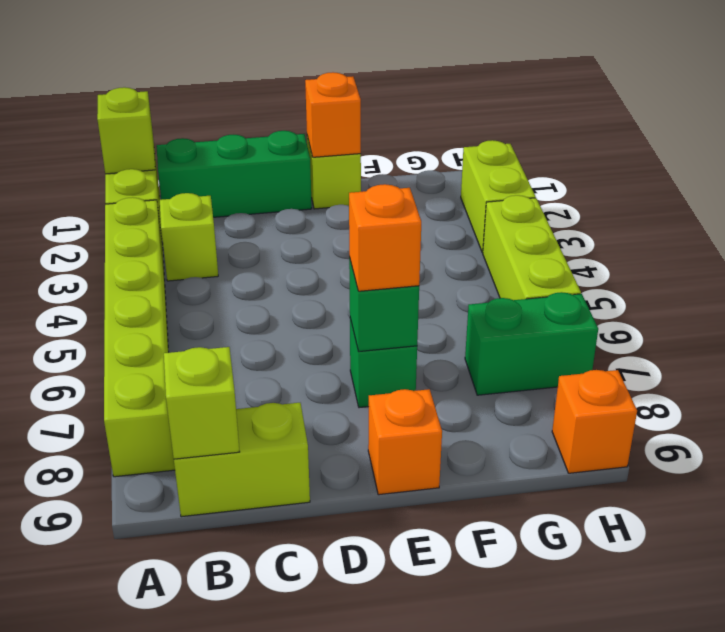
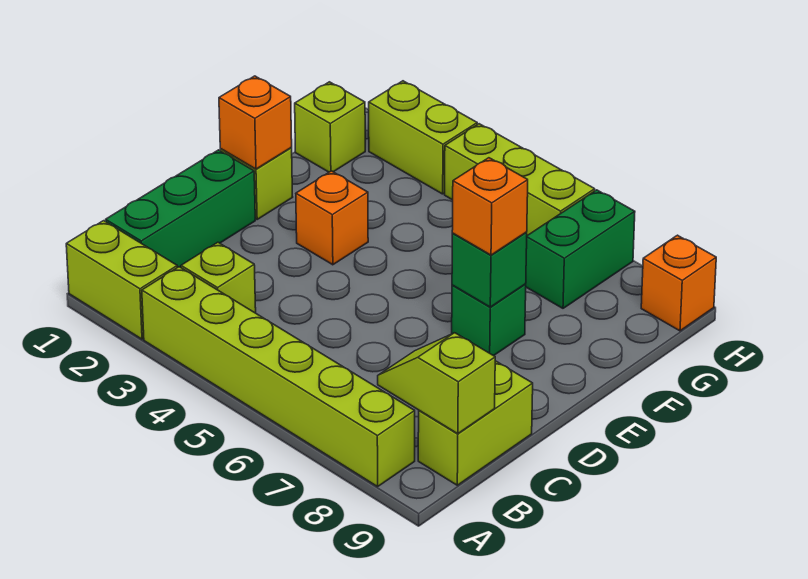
lime 1x1 brick [97,87,155,174] -> lime 1x1 brick moved to [295,82,365,172]
orange 1x1 brick [368,389,442,495] -> orange 1x1 brick moved to [296,171,368,265]

